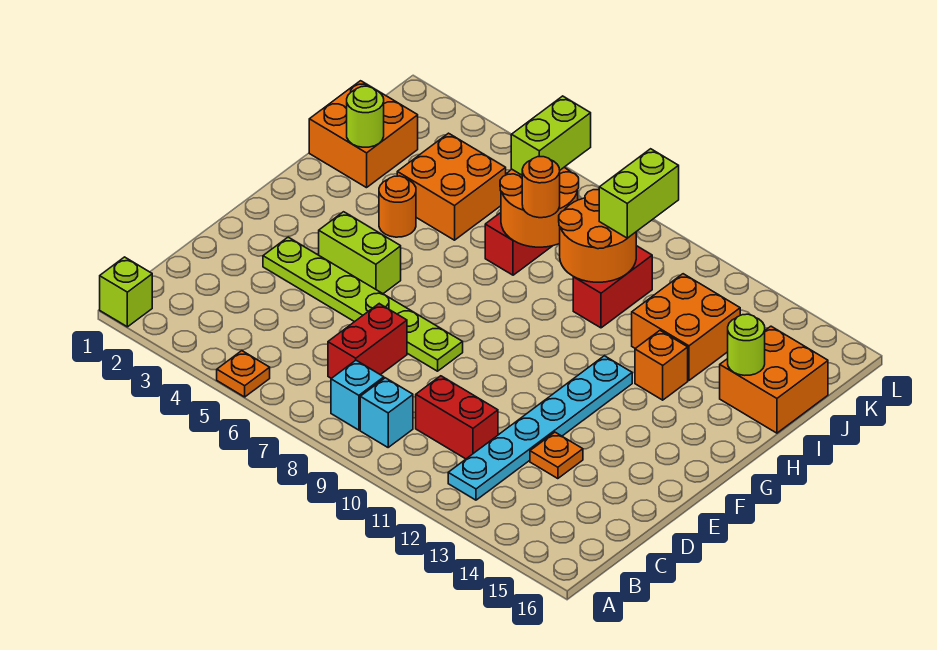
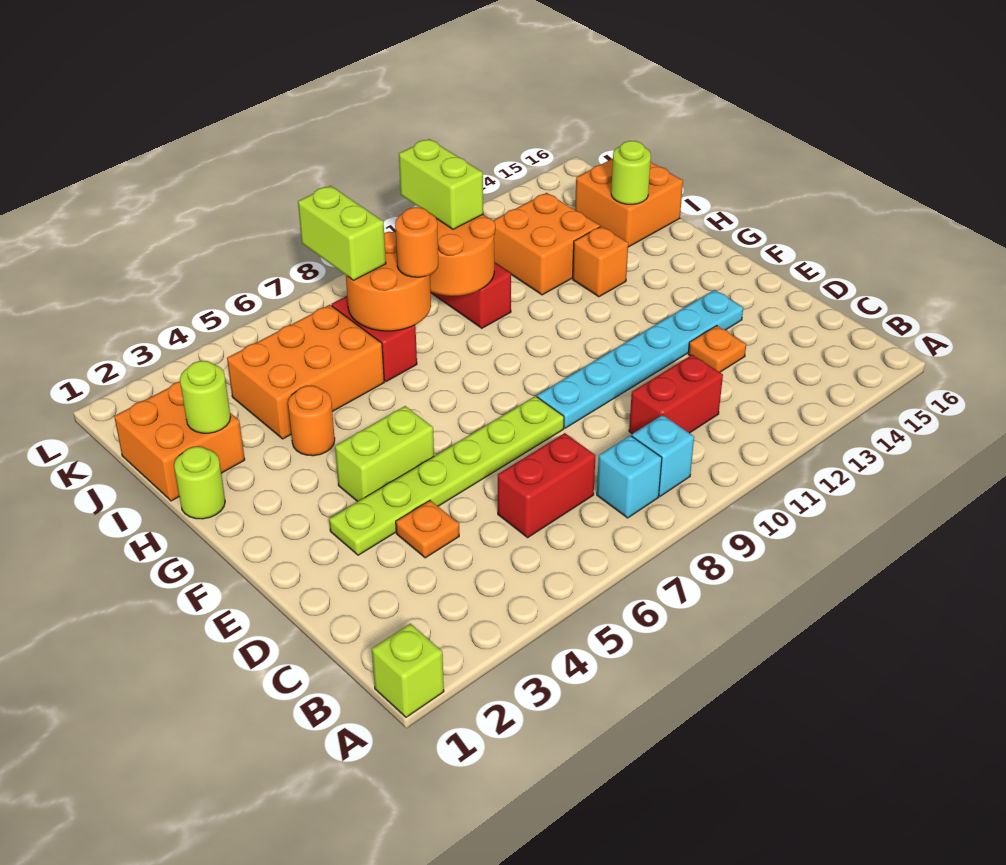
orange 1x1 plate [217,351,270,397] -> orange 1x1 plate moved to [396,500,459,558]
cyan 1x6 plate [448,356,632,500] -> cyan 1x6 plate turned to [537,290,743,428]
red 1x2 brick [328,304,407,378] -> red 1x2 brick turned to [498,433,596,538]
none -> lime 1x1 round brick [174,447,225,519]
orange 2x2 brick [397,133,506,240] -> orange 2x3 brick [227,305,384,439]

